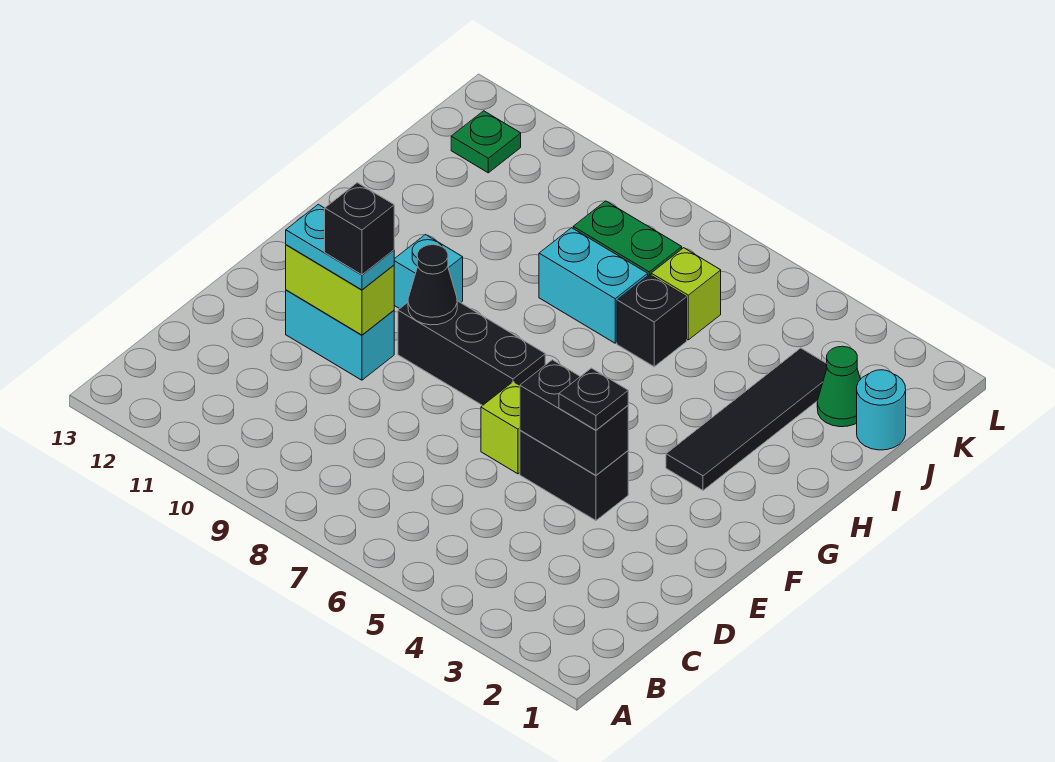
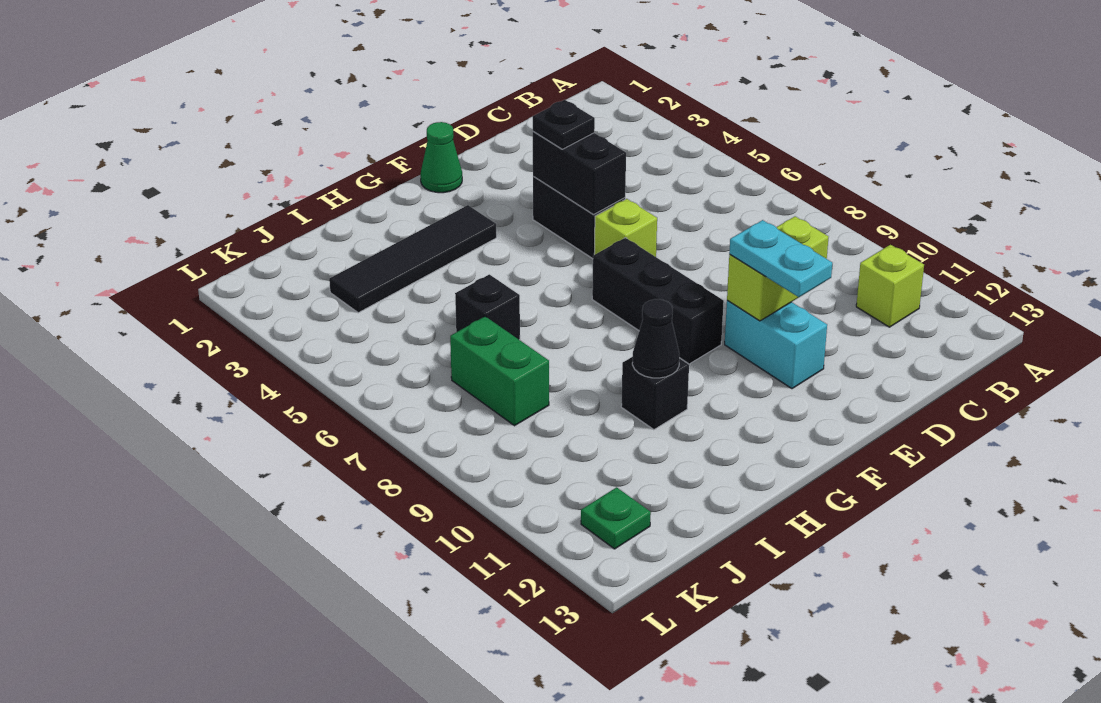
lime 1x2 brick [286,245,394,335] -> lime 1x2 brick turned to [727,216,828,321]
black 1x1 brick [325,183,394,275] -> black 1x1 brick moved to [621,357,689,430]
black 1x1 cone [408,245,457,325] -> black 1x1 cone moved to [632,299,679,378]
cyan 1x1 brick [394,235,463,309] -> none
cyan 1x2 brick [539,228,648,343] -> none
cyan 1x1 round brick [857,370,906,450] -> none
green 1x1 cone [817,346,861,427] -> green 1x1 cone moved to [420,122,462,193]
lime 1x1 brick [651,248,721,340] -> lime 1x1 brick moved to [856,245,924,327]

